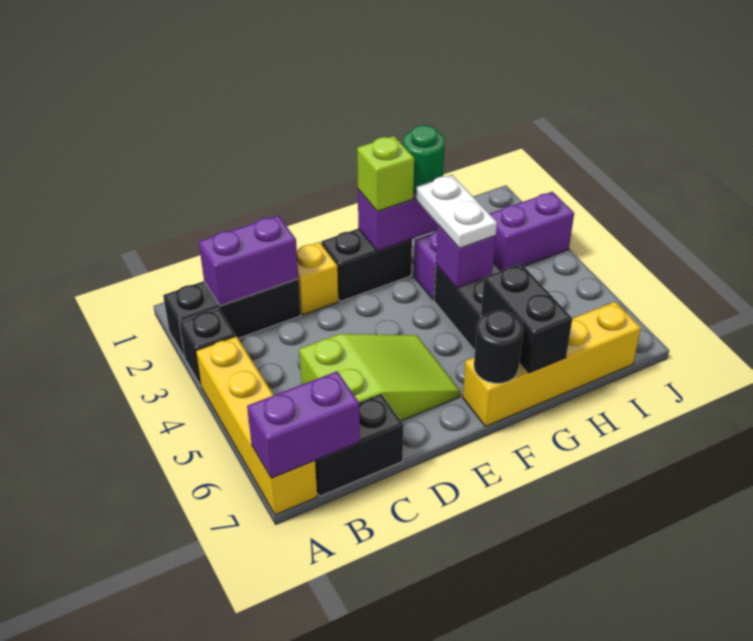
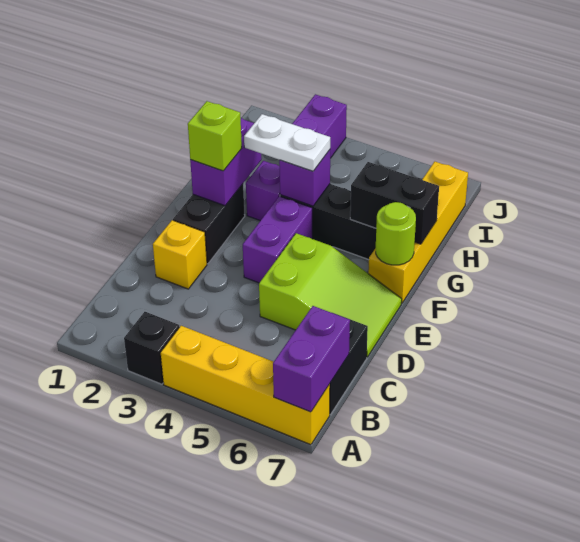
black 1x3 brick [163,279,301,358] -> none
purple 1x2 brick [199,216,298,306] -> purple 1x2 brick moved to [243,196,312,283]
lime 2x3 slope [299,334,460,421] -> lime 2x3 slope turned to [259,233,402,357]
black 1x1 round brick [474,310,523,383] -> lime 1x1 round brick [376,202,416,265]
green 1x1 round brick [403,125,445,193] -> none

